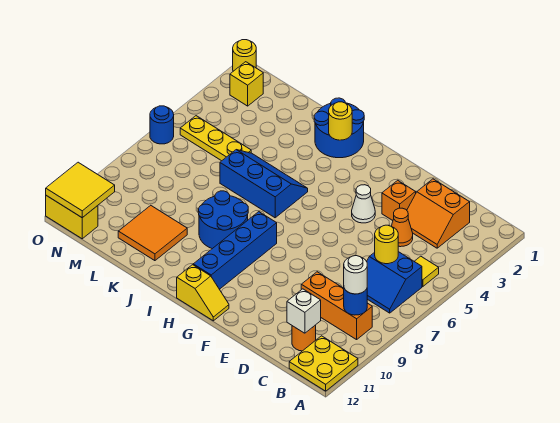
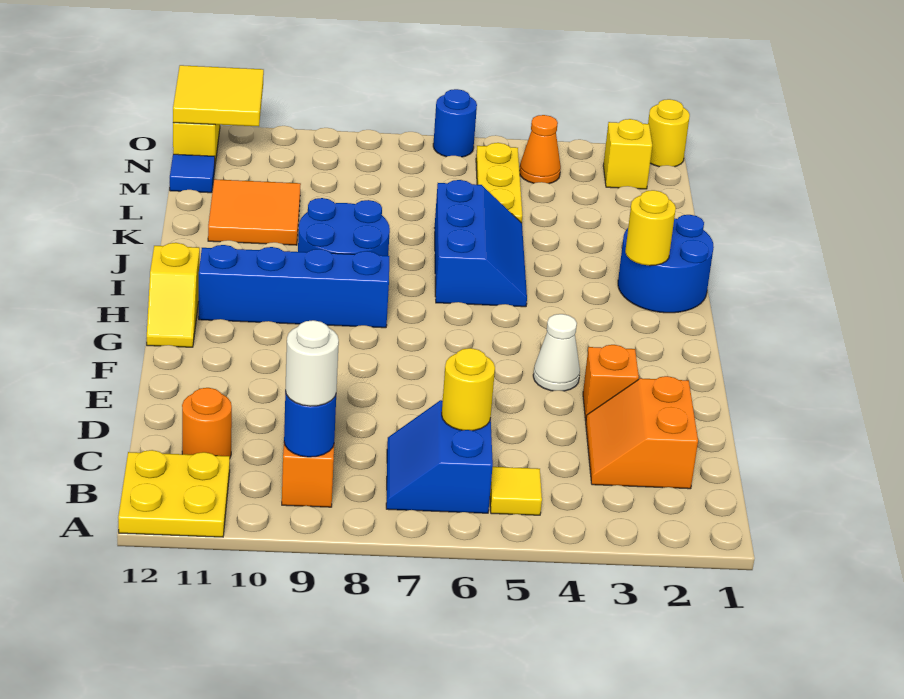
white 1x1 brick [287,289,321,333] -> none
orange 1x1 cone [391,208,413,247] -> orange 1x1 cone moved to [519,115,561,183]
none -> blue 1x1 tile [170,154,215,193]

